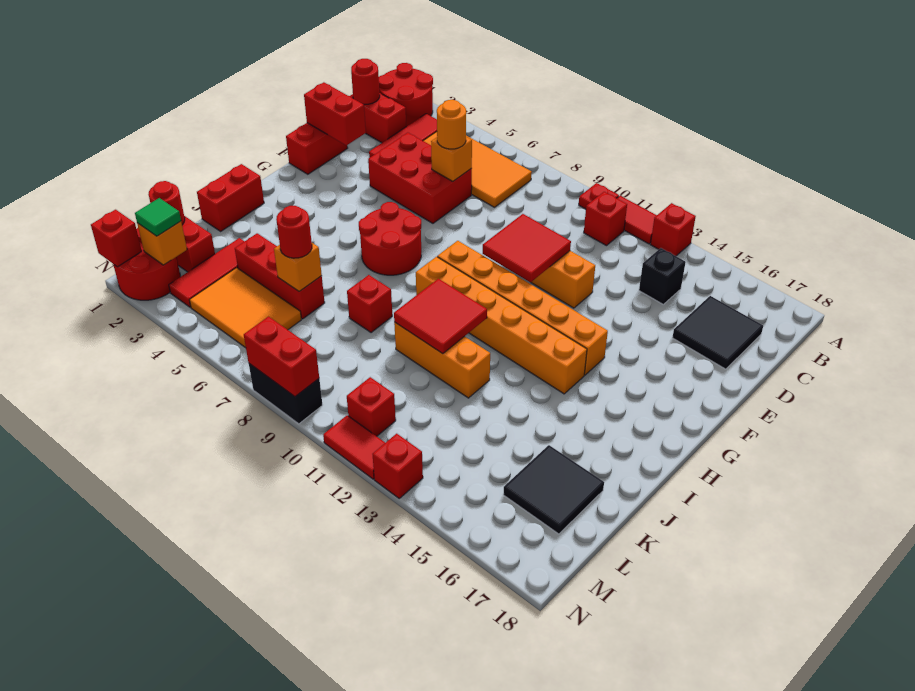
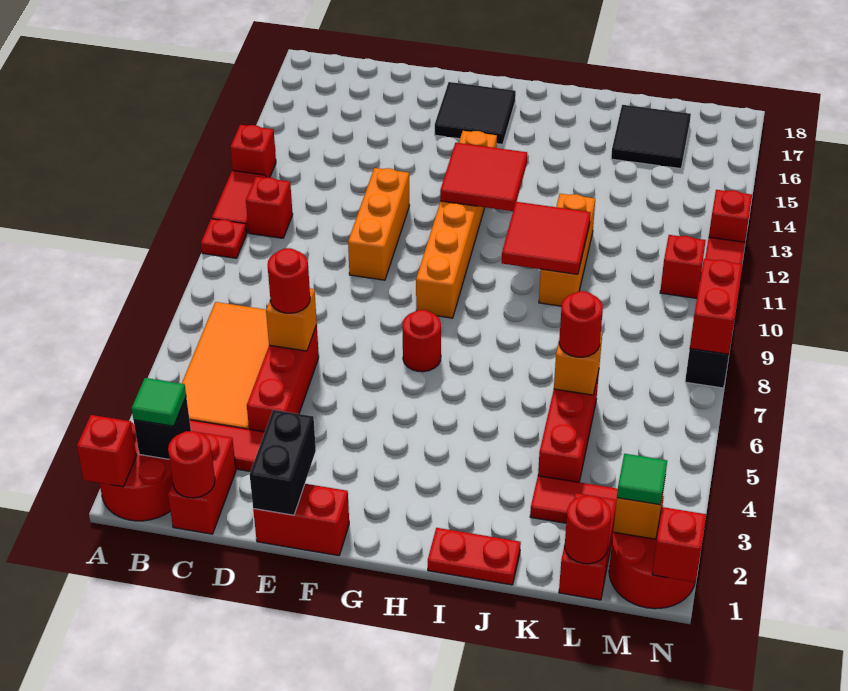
none -> green 1x1 tile [132,378,186,426]
black 1x1 brick [639,248,686,304] -> black 1x1 brick moved to [134,398,191,459]
black 2x2 tile [672,296,763,369] -> black 2x2 tile moved to [435,82,516,144]
red 2x3 brick [368,133,472,223] -> red 1x3 brick [247,325,319,432]
orange 1x1 round brick [437,100,466,149] -> red 1x1 round brick [268,248,310,313]
red 1x2 brick [304,82,366,145] -> black 1x2 brick [250,410,316,515]
red 2x2 tile [483,214,571,282] -> red 2x2 tile moved to [440,143,527,211]
red 2x2 round brick [359,202,421,275] -> red 1x1 round brick [402,310,441,372]
orange 1x6 brick [416,257,587,394] -> none
red 1x2 brick [197,164,264,231] -> red 1x2 plate [428,528,521,585]
red 1x1 brick [347,275,392,333] -> red 1x1 brick moved to [77,415,137,487]
orange 2x3 tile [190,268,301,348] -> none

